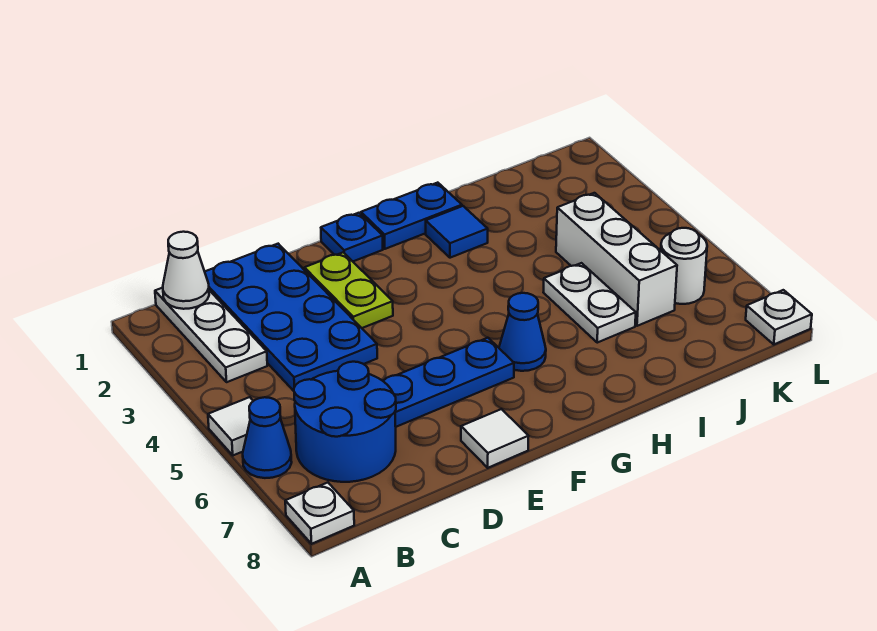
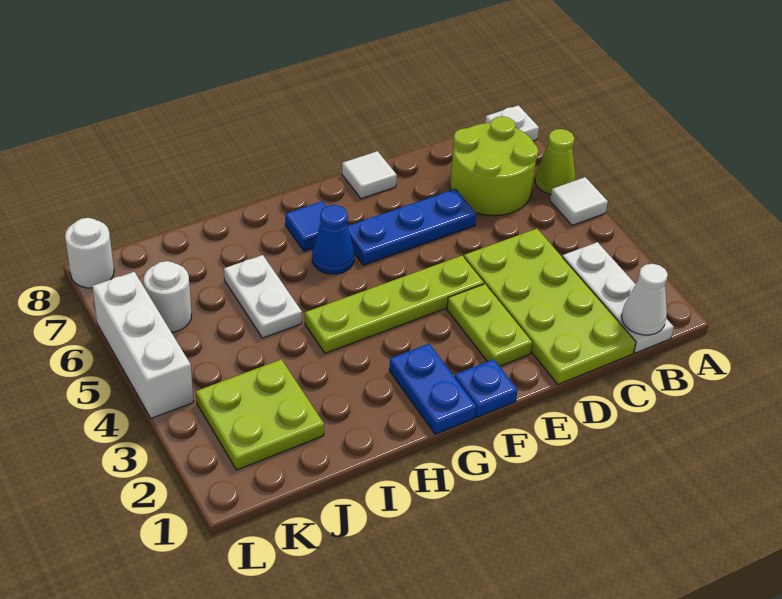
blue 1x1 cone [243,397,292,478] -> lime 1x1 cone [535,129,575,194]
blue 2x2 round brick [294,362,396,482] -> lime 2x2 round brick [450,116,538,216]
blue 2x4 plate [205,244,377,391] -> lime 2x4 plate [464,229,636,384]
none -> lime 1x4 plate [305,256,484,353]
blue 1x2 plate [361,183,462,249] -> blue 1x2 plate turned to [389,344,476,434]
blue 1x1 tile [426,206,488,258] -> blue 1x1 tile moved to [285,201,326,251]
none -> lime 2x2 plate [196,359,324,470]
white 1x3 brick [556,193,677,326] -> white 1x3 brick moved to [92,272,194,418]
white 1x1 plate [746,290,812,344] -> white 1x1 round brick [65,218,114,288]

